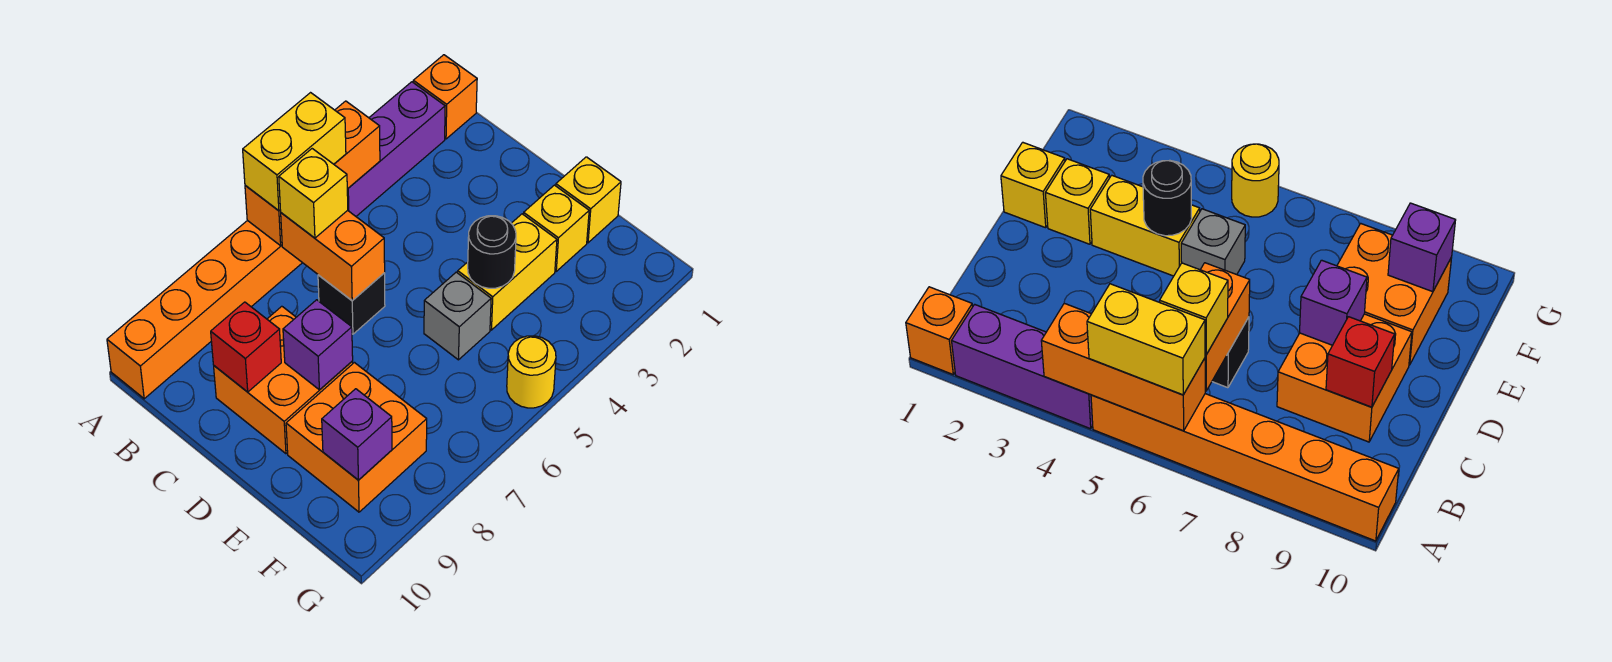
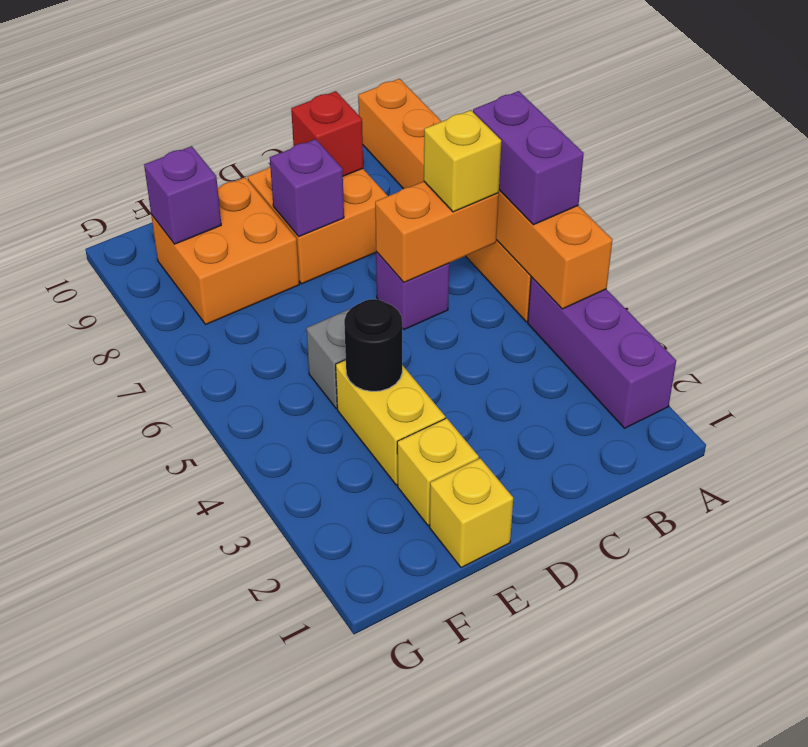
orange 1x1 brick [413,55,477,139] -> none
yellow 1x2 brick [243,93,346,211] -> purple 1x2 brick [473,91,584,225]
black 1x1 brick [318,273,385,334] -> purple 1x1 brick [376,251,449,330]
yellow 1x1 round brick [507,336,556,408] -> none

